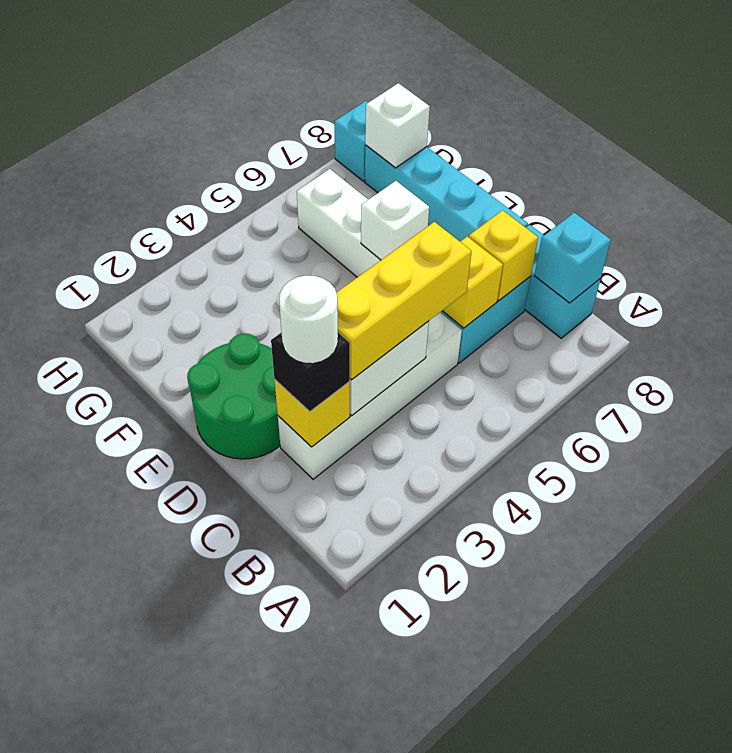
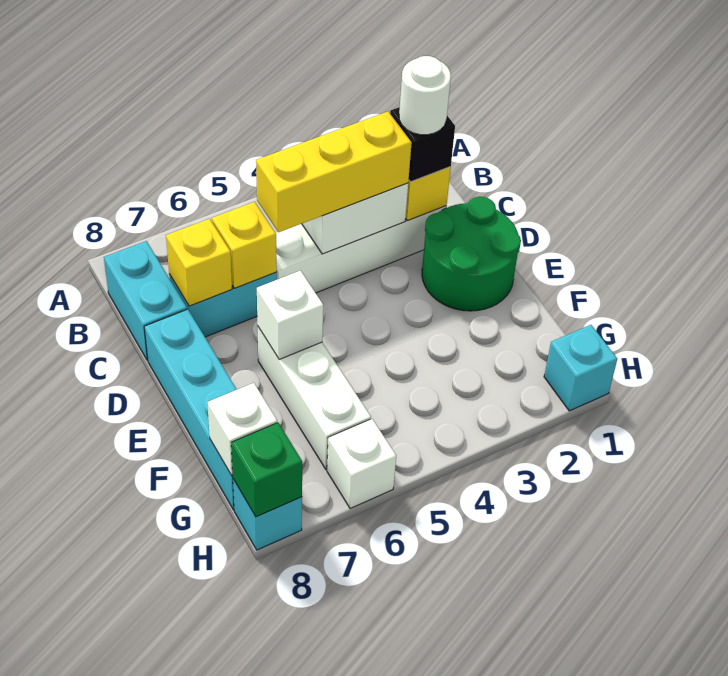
cyan 1x1 brick [534,213,611,303] -> cyan 1x1 brick moved to [544,325,617,411]
none -> white 1x1 brick [327,419,396,508]
none -> green 1x1 brick [231,423,302,517]

